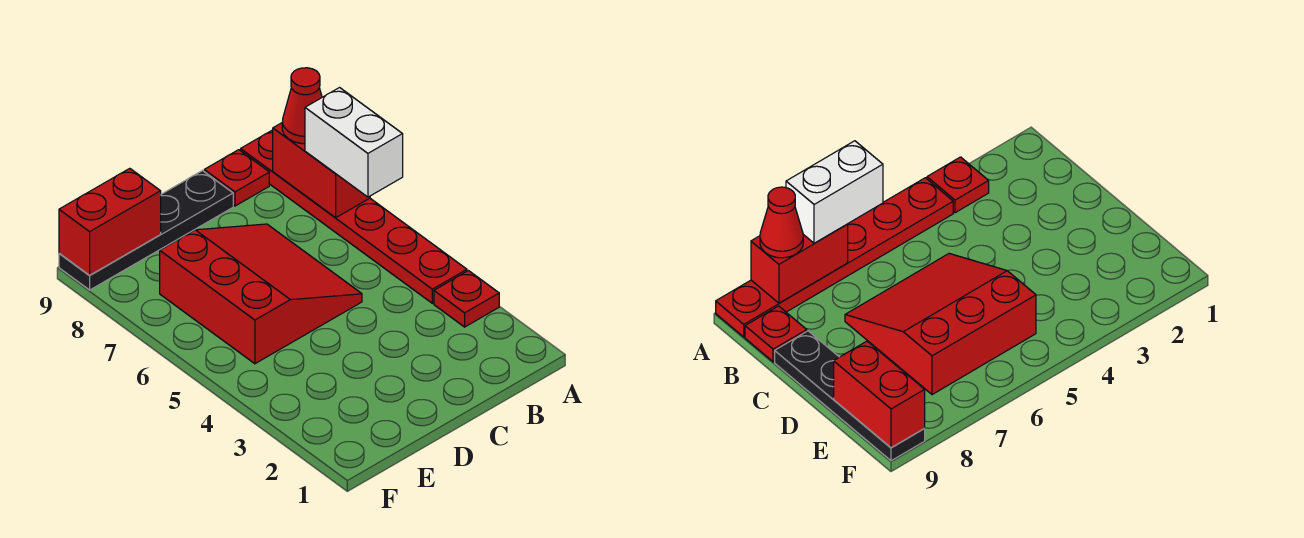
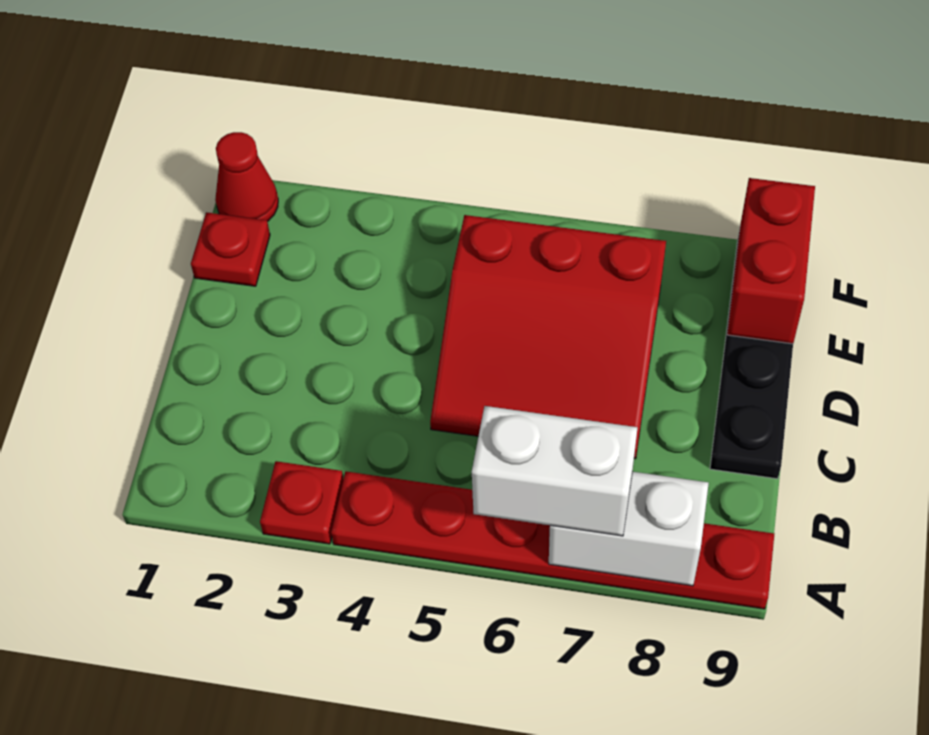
red 1x2 brick [273,123,370,218] -> white 1x2 brick [549,472,709,586]
red 1x1 cone [282,68,322,144] -> red 1x1 cone moved to [215,132,278,222]
red 1x1 plate [204,150,269,206] -> red 1x1 plate moved to [191,212,270,286]

